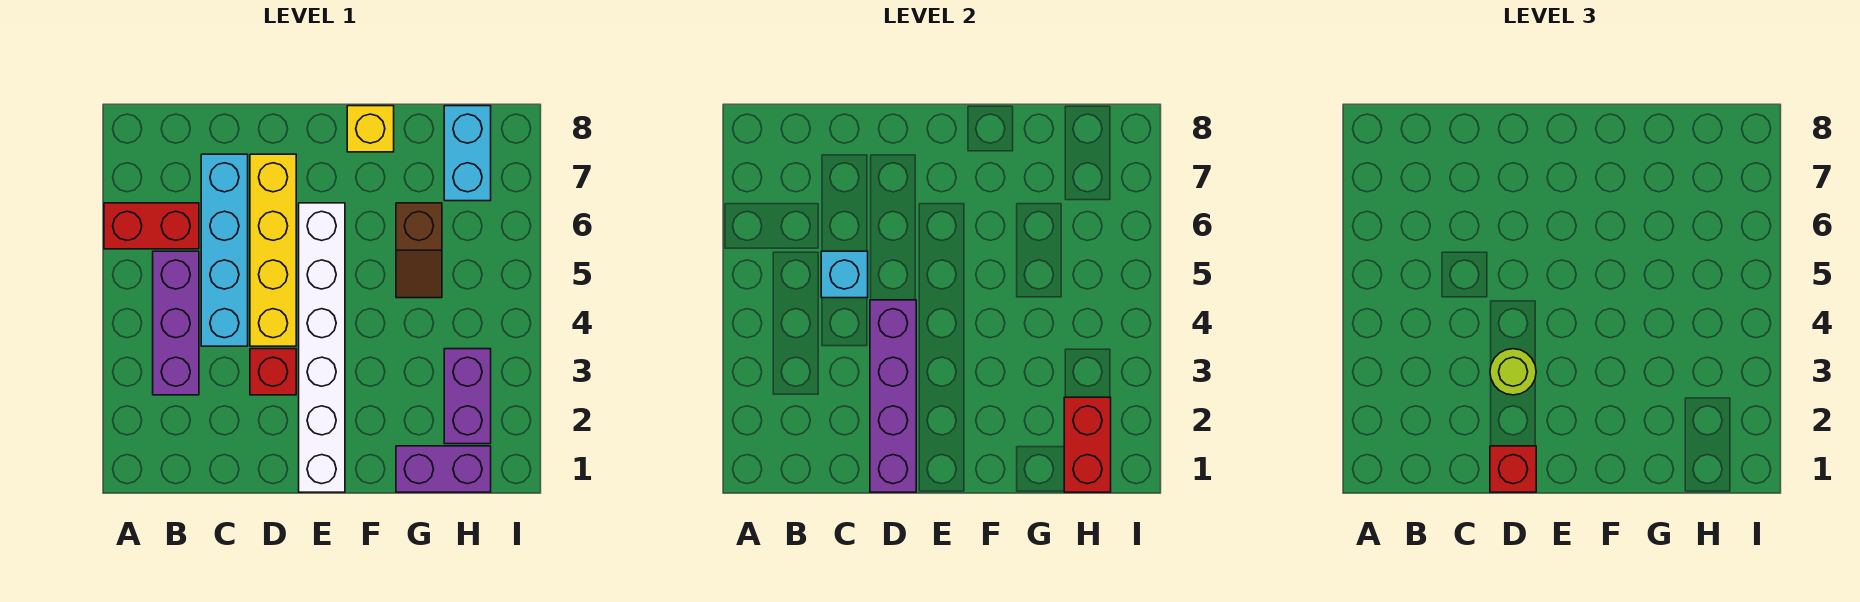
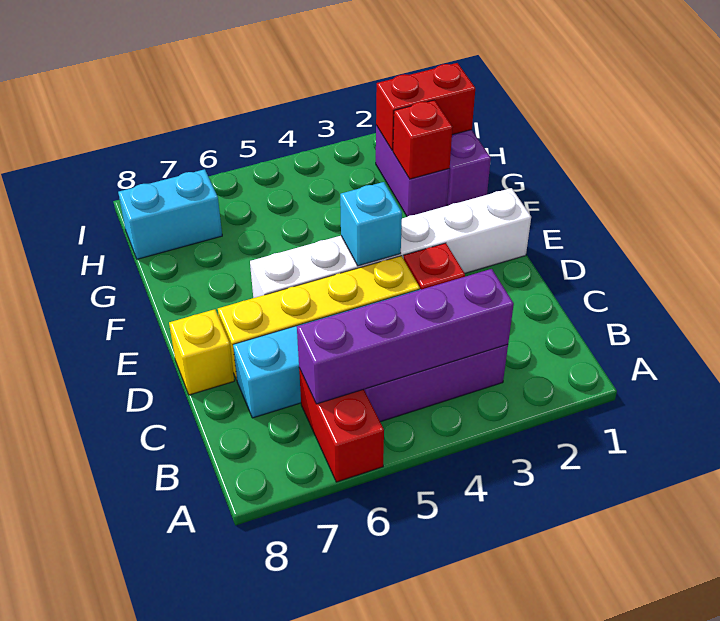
cyan 1x1 brick [821,251,868,298] -> cyan 1x1 brick moved to [340,182,402,266]
purple 1x4 brick [870,300,916,492] -> purple 1x4 brick moved to [297,269,514,404]
red 1x1 brick [1490,446,1536,492] -> red 1x1 brick moved to [393,100,453,179]
lime 1x1 round brick [1490,349,1536,395] -> none
yellow 1x1 brick [347,106,394,152] -> yellow 1x1 brick moved to [169,309,234,395]
brown 1x2 slope [396,203,442,298] -> none
purple 1x2 brick [444,349,491,444] -> purple 1x2 brick turned to [376,125,450,217]

